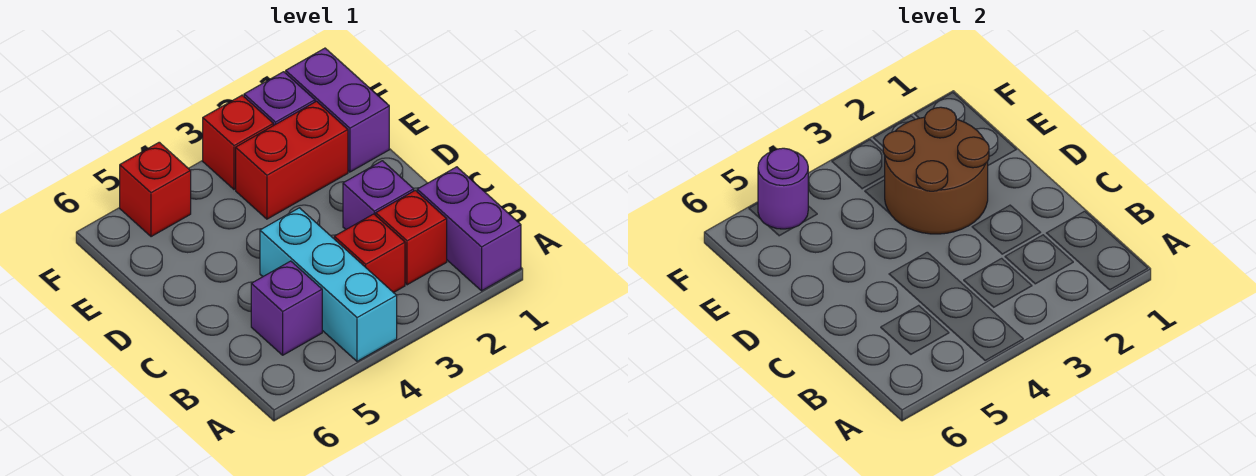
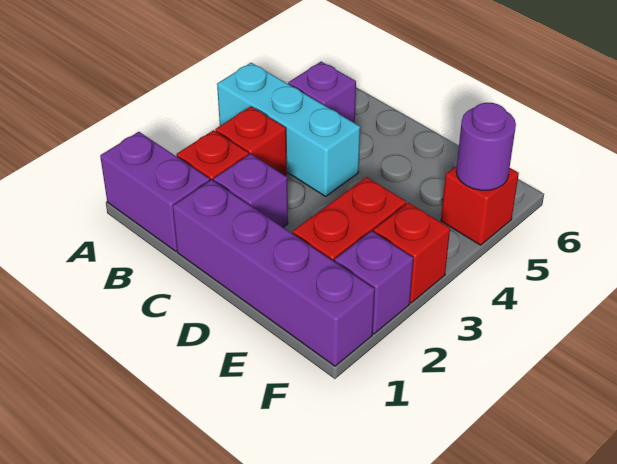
brown 2x2 round brick [883,107,989,234] -> none
purple 1x2 brick [286,48,389,172] -> purple 1x4 brick [173,180,375,366]

